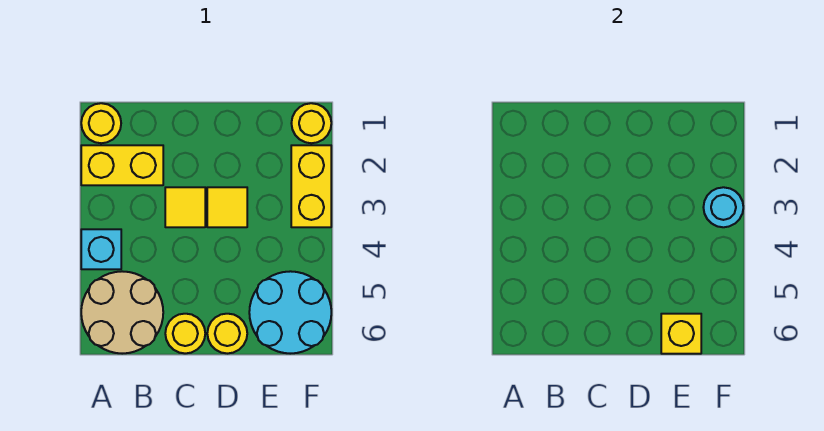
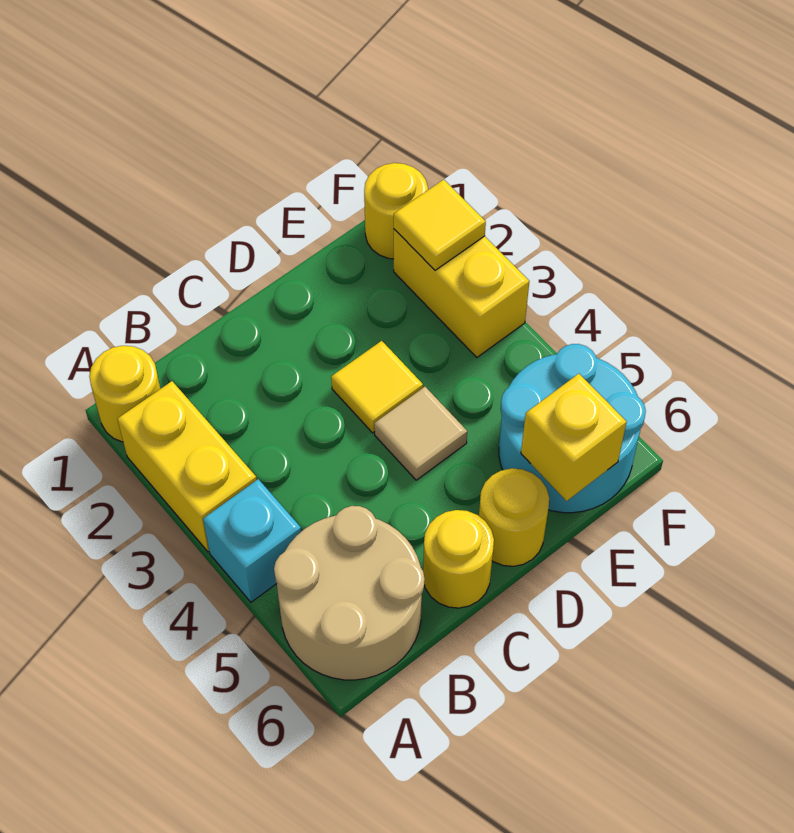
yellow 1x2 brick [81,145,163,185] -> yellow 1x2 brick turned to [117,381,257,552]
yellow 1x1 tile [165,187,205,227] -> yellow 1x1 tile moved to [394,180,486,270]
none -> tan 1x1 tile [374,387,467,480]
cyan 1x1 round brick [703,187,743,227] -> none

